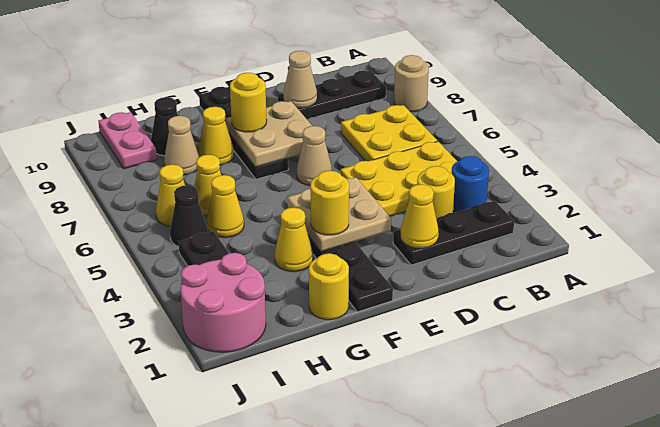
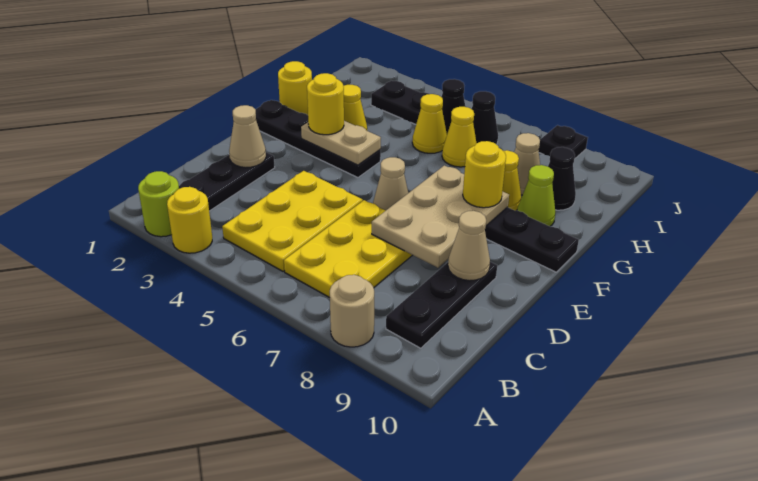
none -> lime 1x1 round brick [138,171,179,237]
blue 1x1 round brick [452,156,489,213] -> none
yellow 2x2 plate [341,105,437,161] -> yellow 2x3 plate [284,200,412,298]
yellow 1x1 round brick [417,166,455,219] -> yellow 1x1 round brick moved to [167,187,212,253]
yellow 1x1 cone [400,184,439,248] -> tan 1x1 cone [229,105,266,168]
tan 2x2 plate [288,177,391,252] -> tan 1x2 plate [301,121,381,165]
tan 2x2 plate [226,101,312,167] -> tan 2x3 plate [372,165,509,268]
none -> lime 1x1 cone [517,165,555,226]
pink 2x2 round brick [181,253,266,352] -> none
yellow 1x1 cone [156,164,185,226] -> black 1x1 cone [472,91,498,145]
pink 1x2 plate [98,112,157,169] -> none
none -> black 1x1 plate [538,125,588,159]

